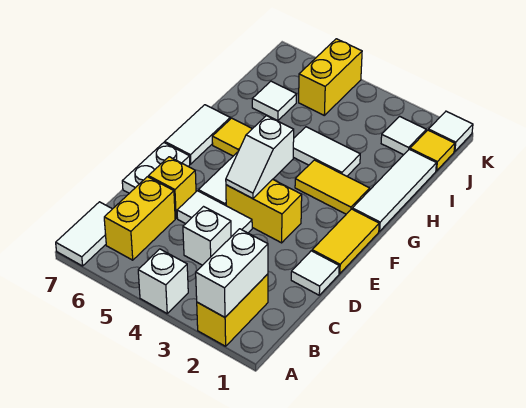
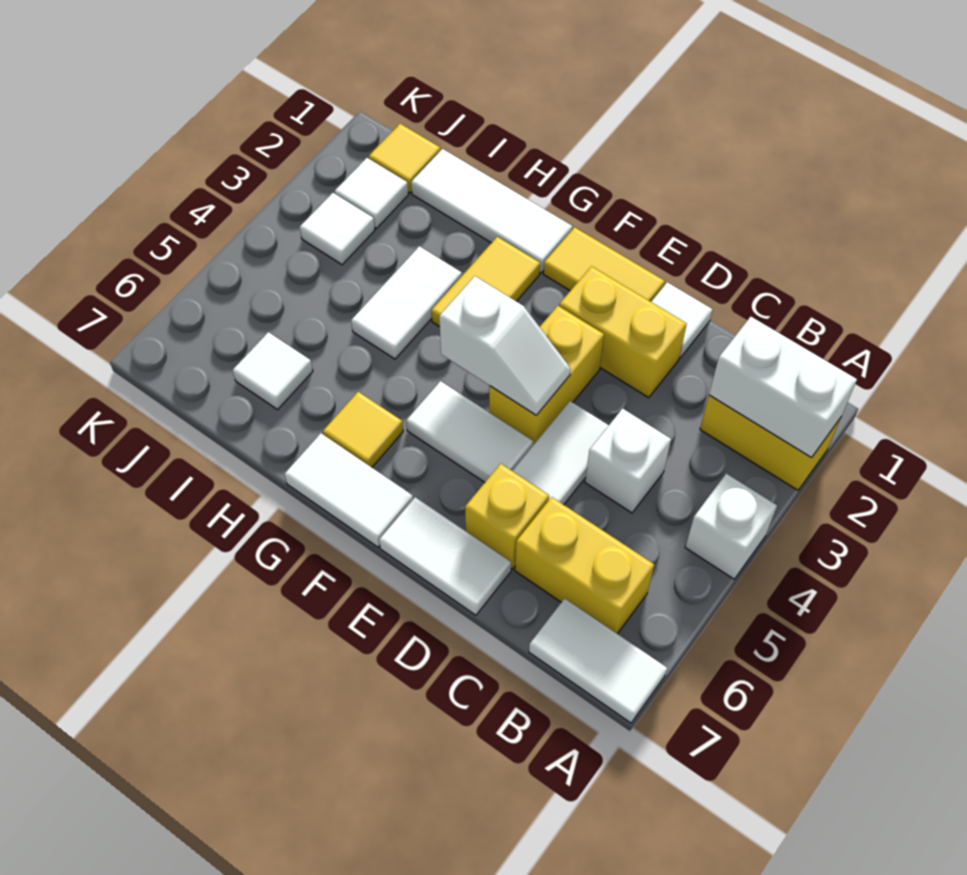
white 1x2 plate [122,143,190,193] -> white 1x2 tile [379,497,511,615]
yellow 1x2 brick [299,39,362,115] -> yellow 1x2 brick moved to [559,266,687,398]
white 1x1 tile [429,111,473,151] -> white 1x1 tile moved to [300,193,375,265]

